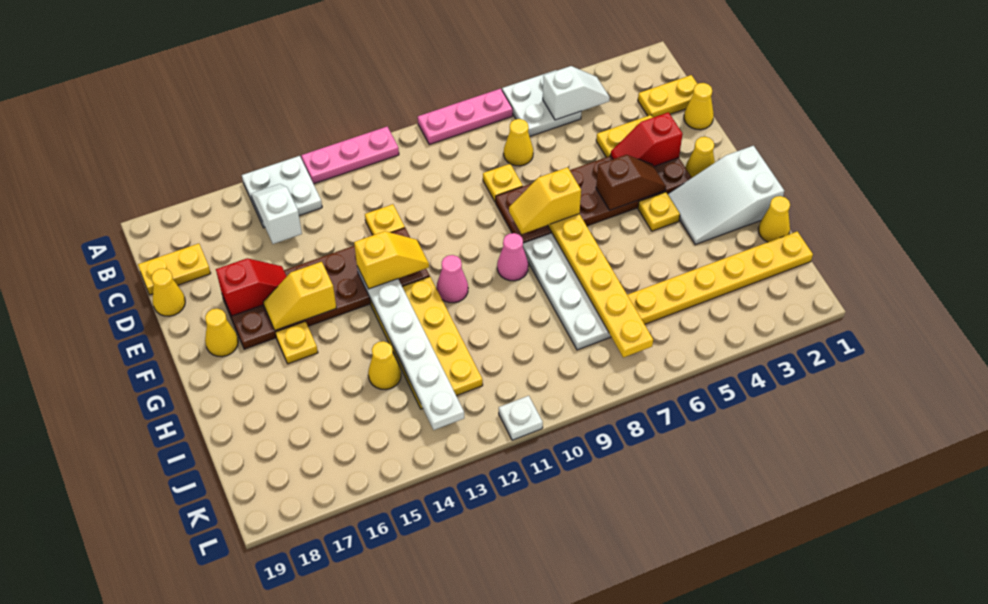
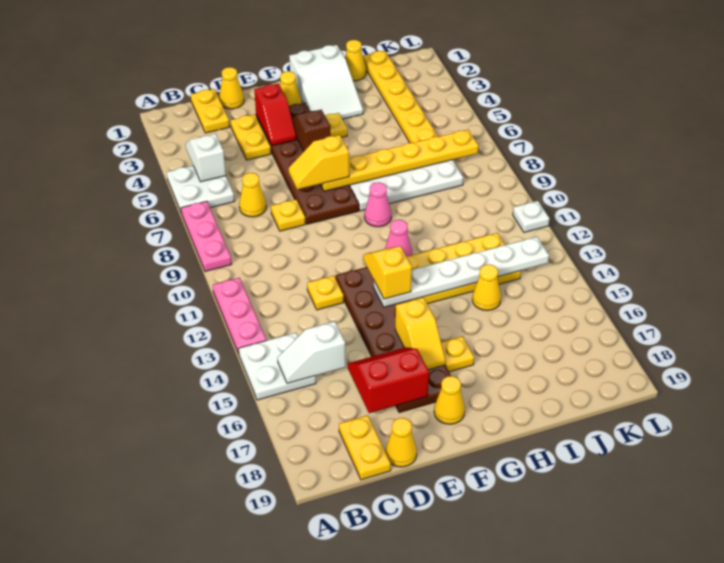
red 1x2 slope [216,258,287,316] -> red 2x2 slope [347,347,429,413]
yellow 1x2 slope [509,167,581,234] -> yellow 1x2 slope turned to [288,135,349,190]

